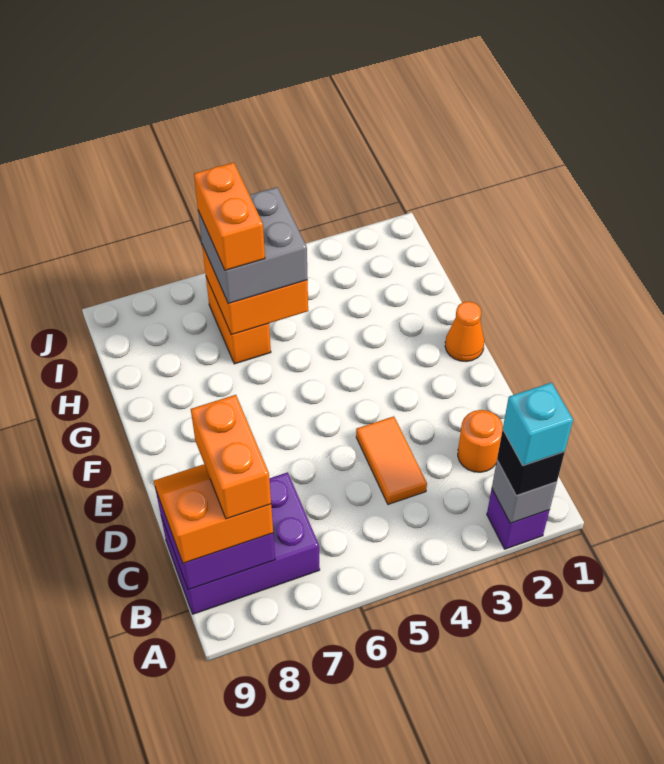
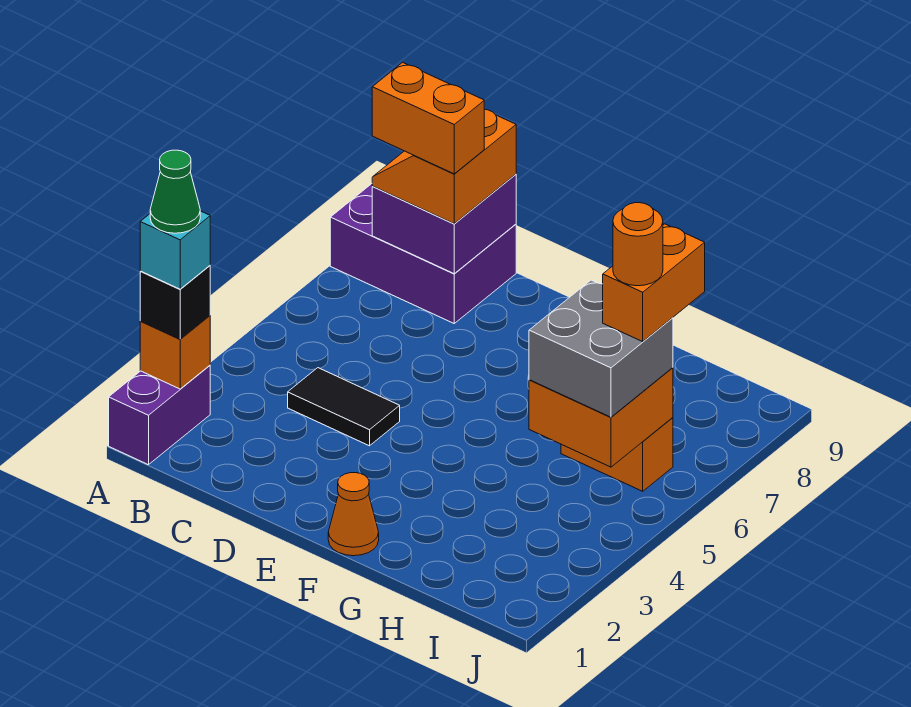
purple 1x1 brick [487,489,550,549] -> purple 1x2 brick [109,365,210,465]
grey 1x1 brick [492,461,557,523] -> orange 1x1 brick [140,316,210,389]
none -> green 1x1 cone [150,150,200,233]
purple 2x3 brick [161,472,320,614] -> purple 2x3 brick turned to [330,184,516,323]
orange 2x2 slope [154,464,273,563] -> orange 2x2 slope turned to [372,109,516,224]
orange 1x1 round brick [458,410,503,472] -> orange 1x1 round brick moved to [613,203,663,286]
orange 1x2 tile [356,416,427,505] -> black 1x2 tile [288,368,400,446]
orange 1x2 brick [194,163,265,270] -> orange 1x2 brick turned to [603,224,705,342]

